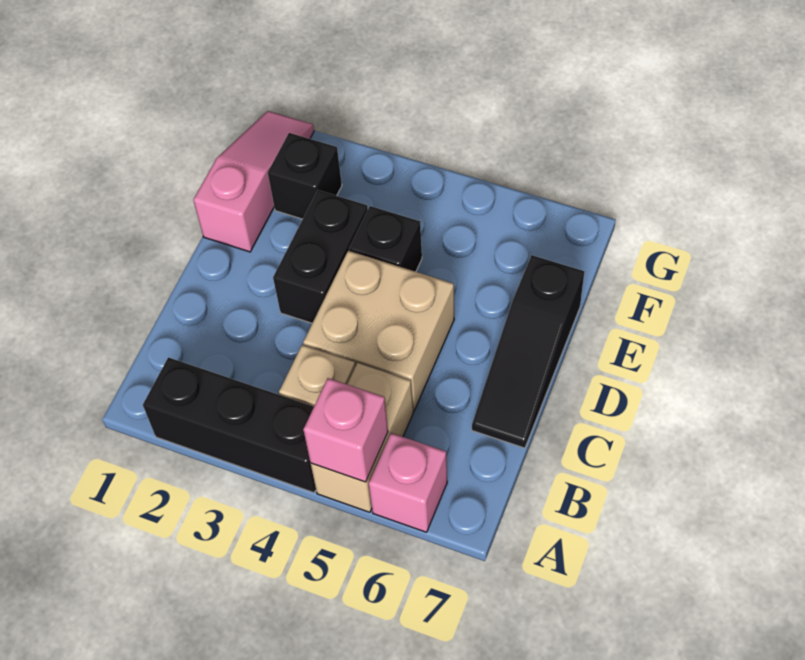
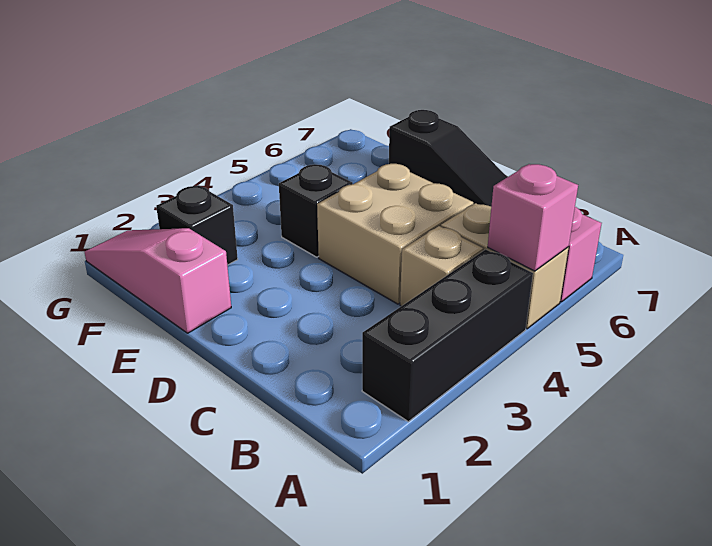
black 1x2 brick [273,190,368,323] -> none

